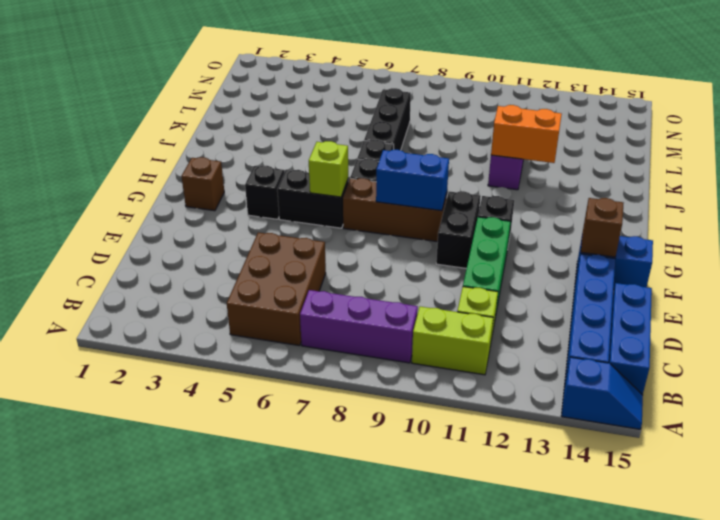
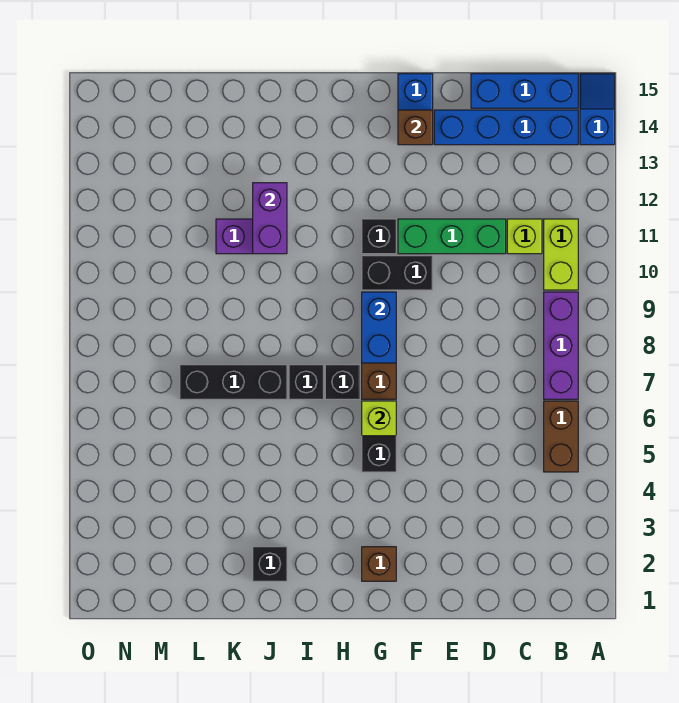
brown 2x3 brick [227,232,326,346] -> brown 1x2 brick [544,401,578,472]
black 1x1 brick [245,166,284,219] -> black 1x1 brick moved to [253,547,287,581]
orange 1x2 brick [491,105,562,163] -> purple 1x2 brick [253,183,287,254]

